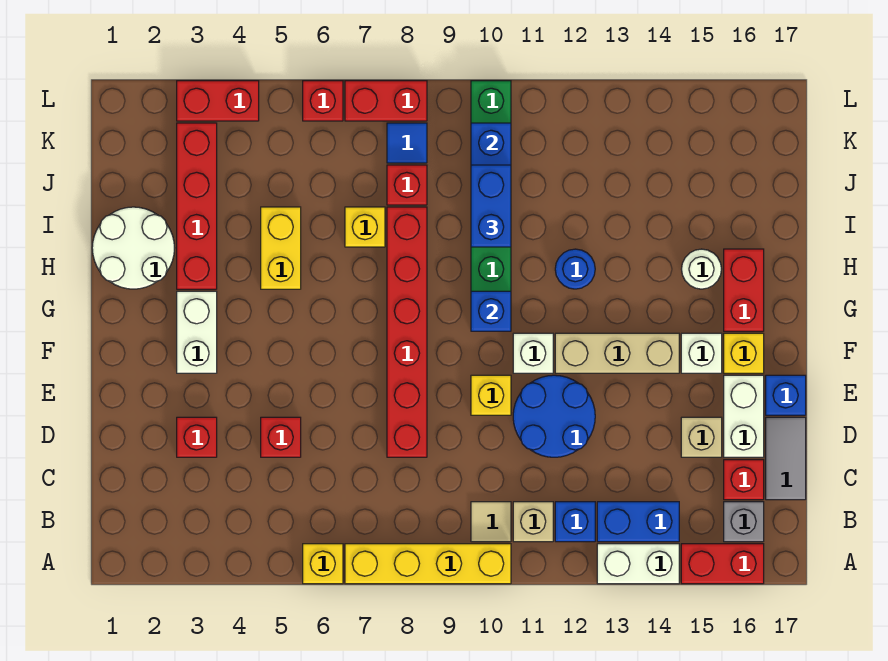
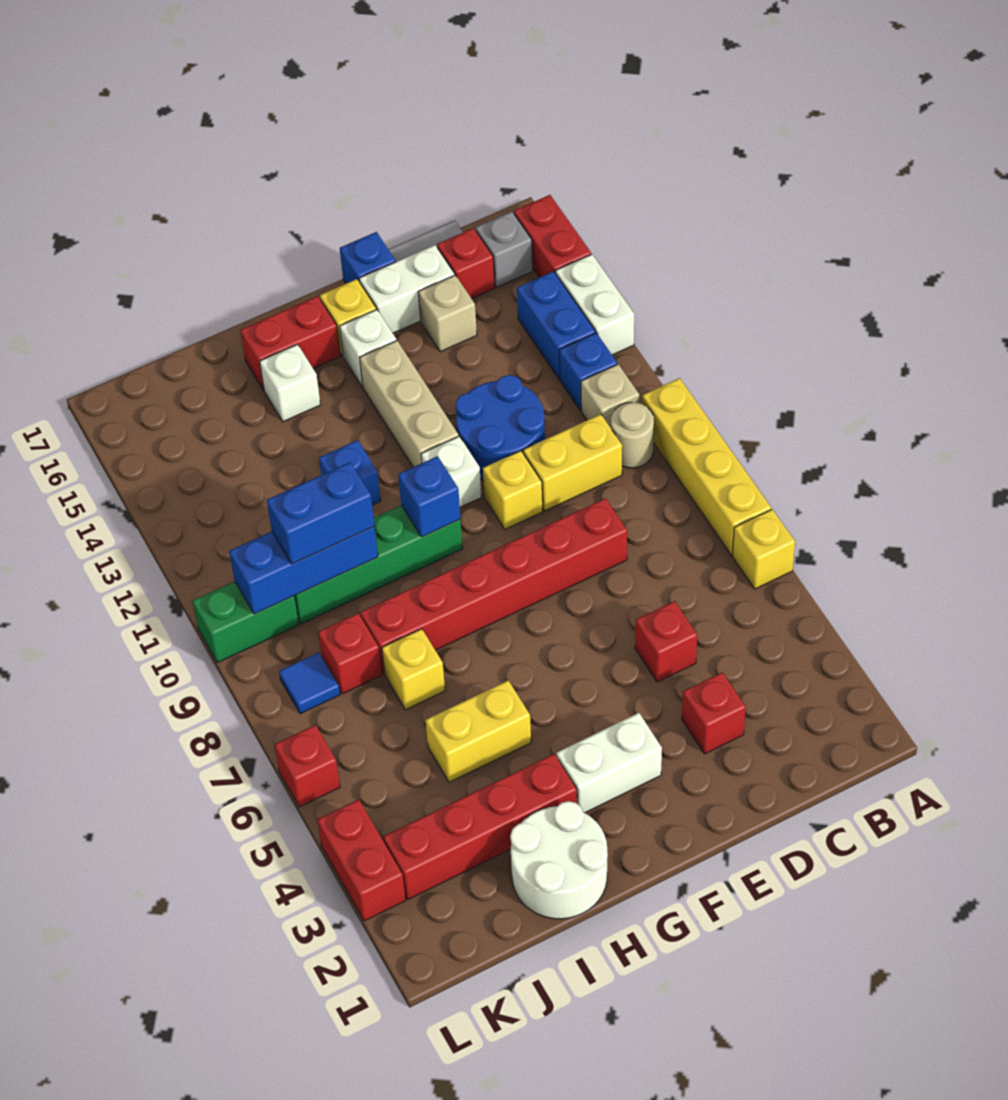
tan 1x1 tile [471,502,511,542] -> tan 1x1 round brick [611,402,654,468]
none -> yellow 1x2 brick [523,414,622,511]
blue 1x1 round brick [555,249,595,289] -> blue 1x1 brick [319,440,381,505]
white 1x1 round brick [682,249,721,289] -> white 1x1 brick [260,344,321,422]
red 1x2 brick [345,81,427,121] -> none

